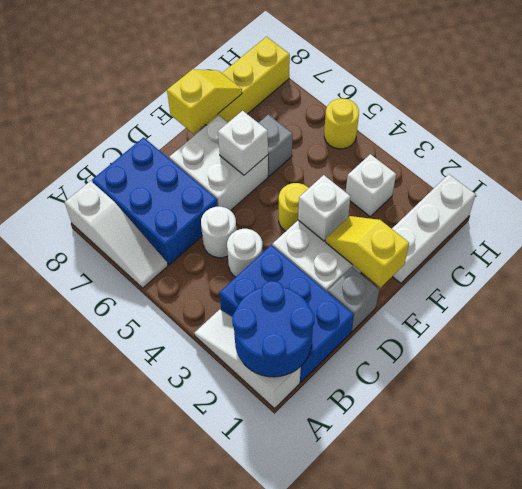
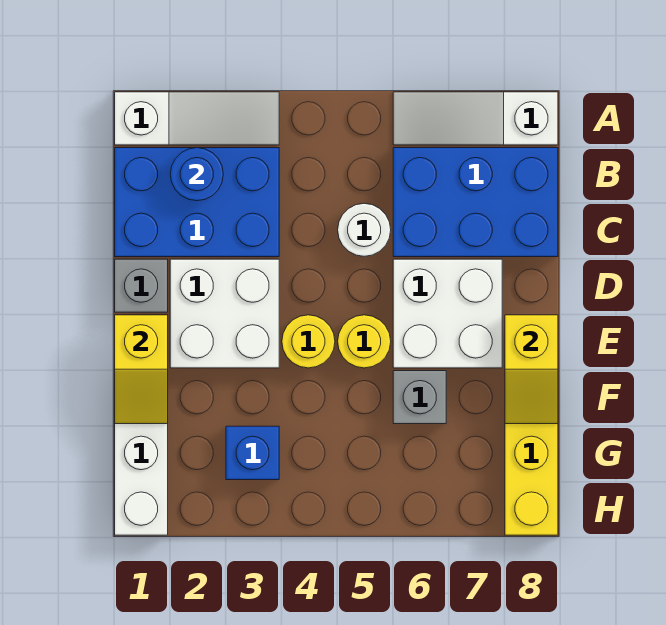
blue 2x2 round brick [232,281,314,377] -> blue 1x1 round brick [170,148,223,201]
white 1x1 round brick [227,229,262,277] -> none
yellow 1x2 slope [325,216,409,287] -> yellow 1x2 slope turned to [115,315,168,424]
white 1x1 brick [298,175,351,241] -> none
white 1x1 brick [218,111,268,175] -> none
white 1x1 brick [346,154,396,217] -> blue 1x1 brick [226,426,279,480]
yellow 1x1 round brick [324,99,359,149] -> yellow 1x1 round brick moved to [338,315,391,368]

